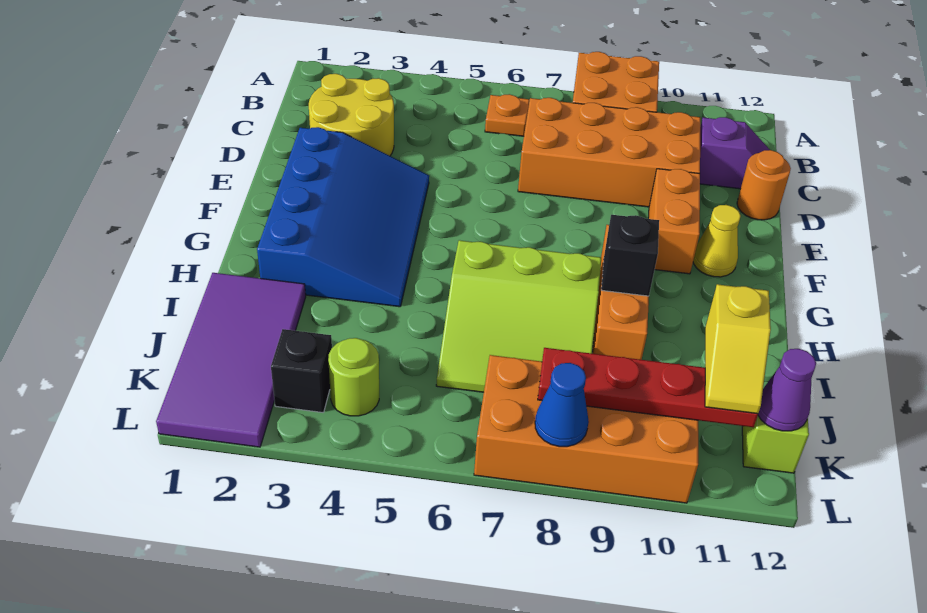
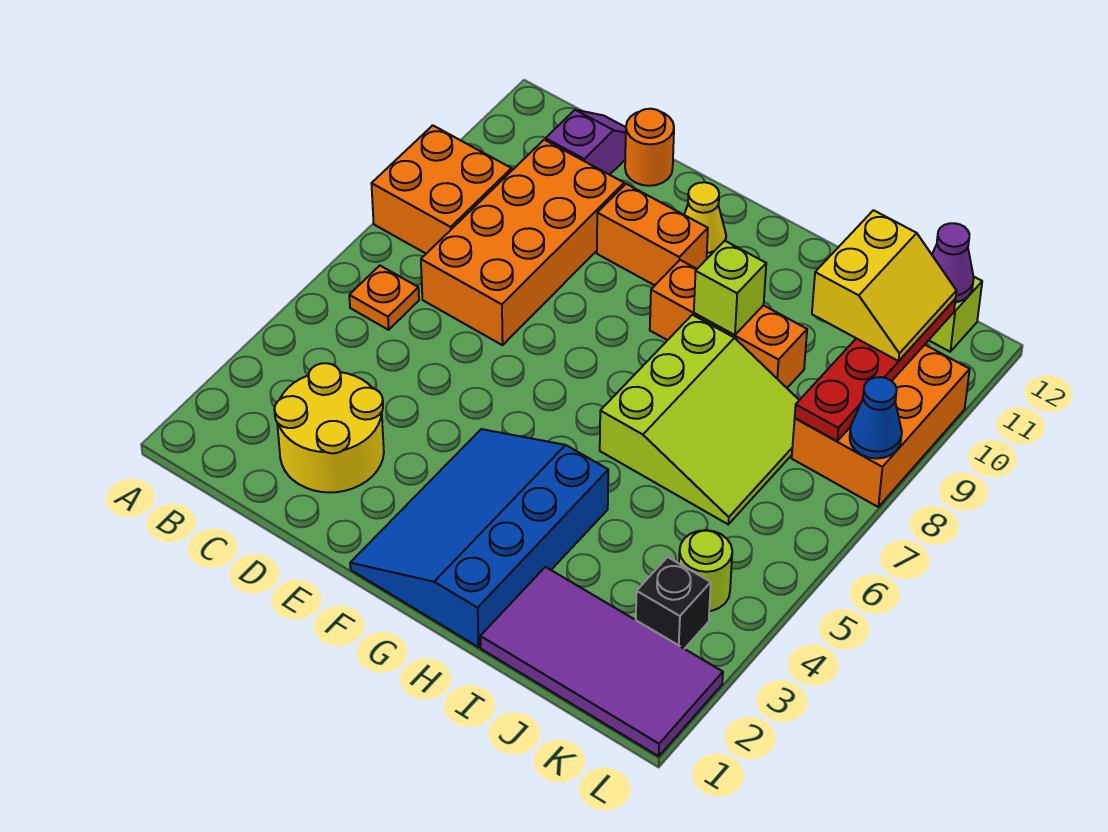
blue 3x4 slope [257,127,429,307] -> blue 3x4 slope turned to [350,429,608,647]
black 1x1 brick [601,215,659,296] -> lime 1x1 brick [694,241,766,335]
yellow 1x2 slope [705,284,771,414] -> yellow 2x2 slope [812,210,956,361]
orange 2x4 brick [474,355,698,503] -> orange 2x3 brick [792,345,970,507]

